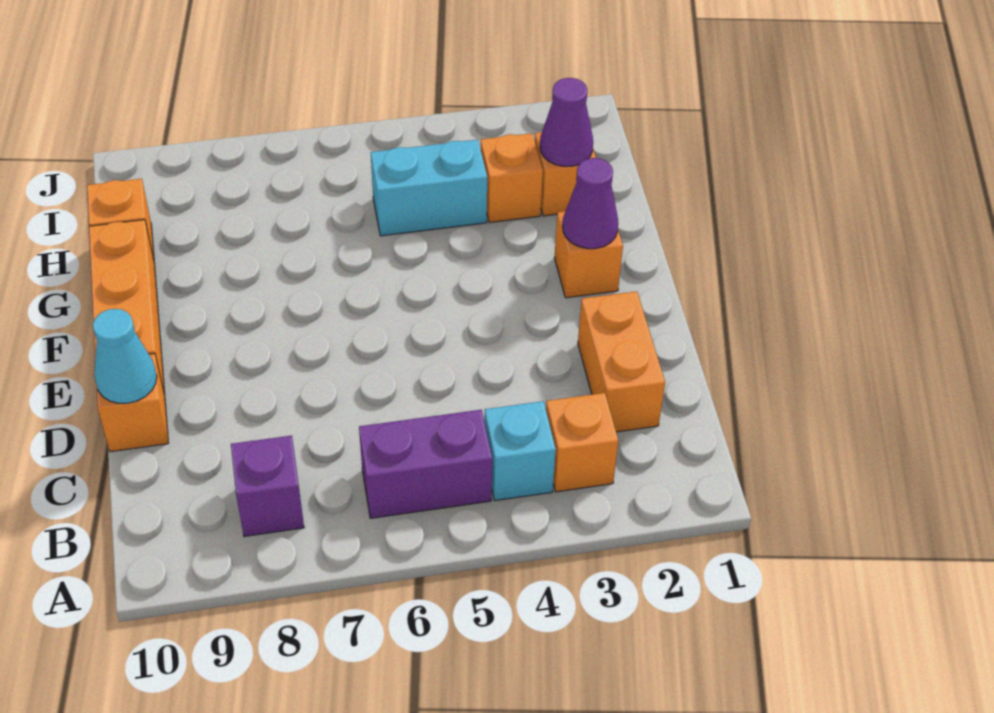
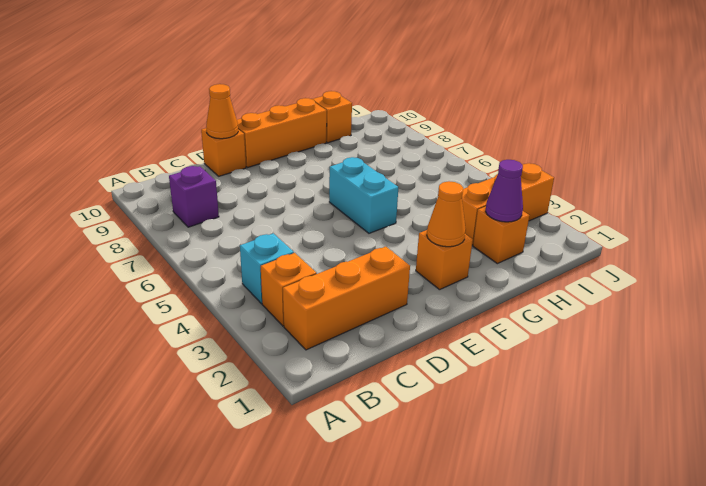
purple 1x2 brick [359,410,492,518] -> none
orange 1x2 brick [578,291,665,432] -> orange 1x3 brick [283,247,410,350]
cyan 1x1 cone [93,309,157,403] -> orange 1x1 cone [206,84,238,139]
purple 1x1 cone [563,158,618,249] -> orange 1x1 cone [427,181,466,247]
orange 1x1 brick [481,133,543,223] -> orange 1x3 brick [462,163,554,245]
cyan 1x2 brick [371,140,487,236] -> cyan 1x2 brick moved to [329,157,398,233]

